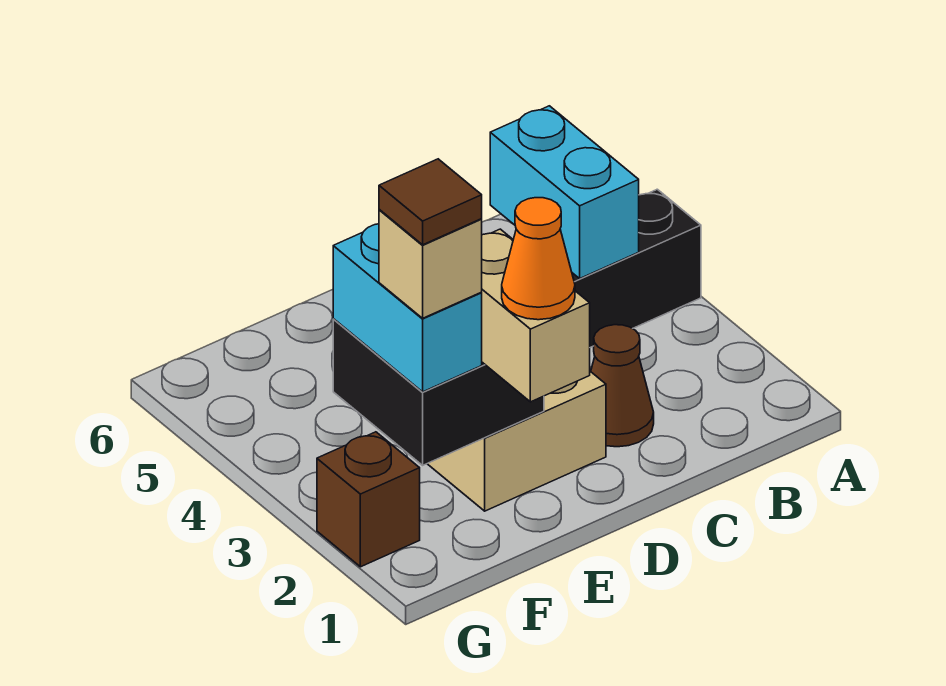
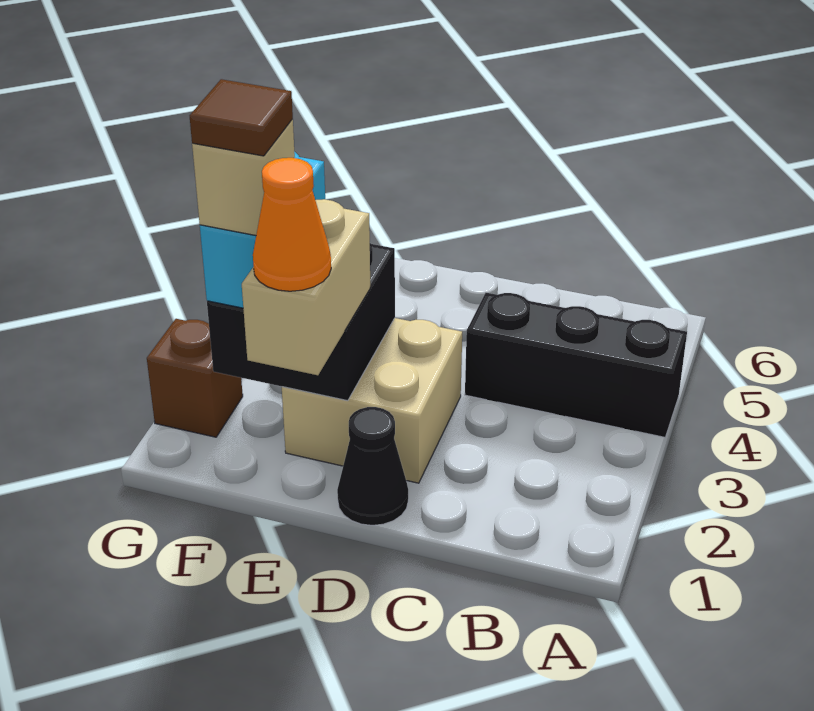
cyan 1x2 brick [490,106,639,278] -> none
brown 1x1 cone [591,325,654,447] -> none
none -> black 1x1 cone [337,407,408,525]

